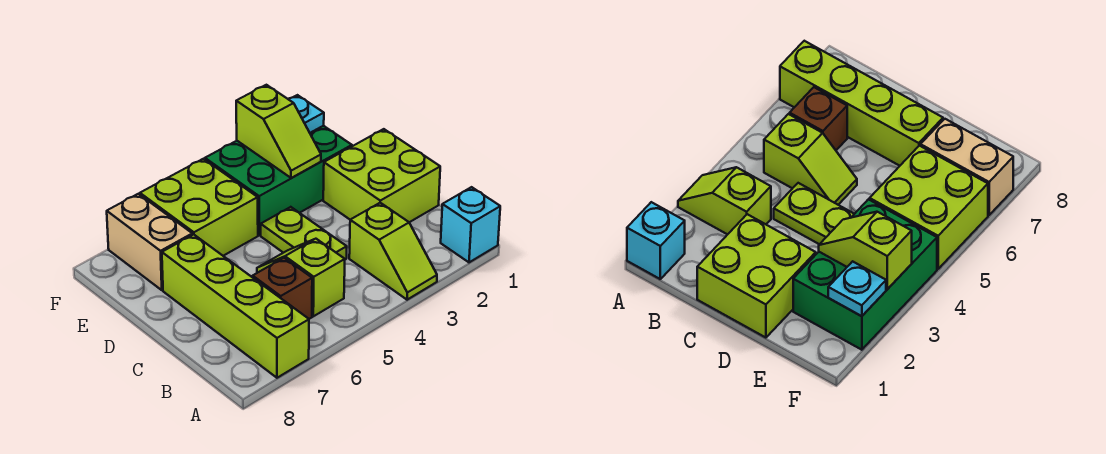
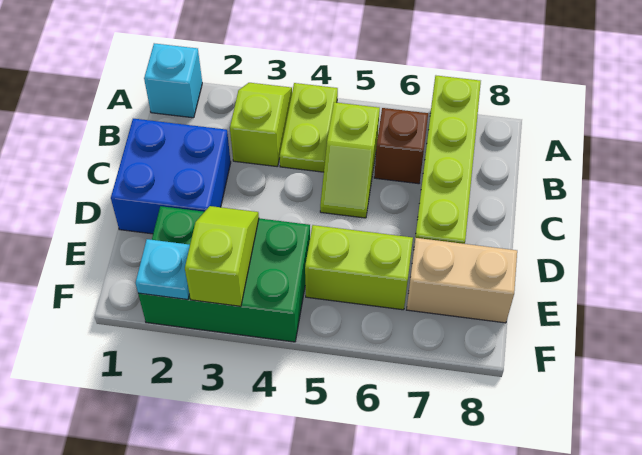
lime 2x2 brick [323,129,440,222] -> blue 2x2 brick [111,119,231,234]
lime 1x2 plate [261,207,347,260] -> lime 1x2 plate moved to [280,83,338,172]
lime 2x2 brick [140,159,258,256] -> lime 1x2 brick [305,225,413,310]
tan 1x2 brick [107,194,192,290] -> tan 1x2 brick turned to [407,238,517,323]

